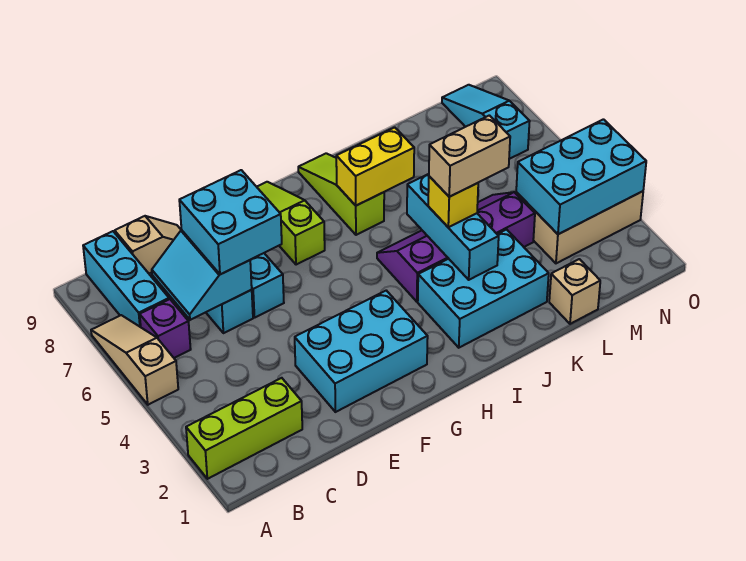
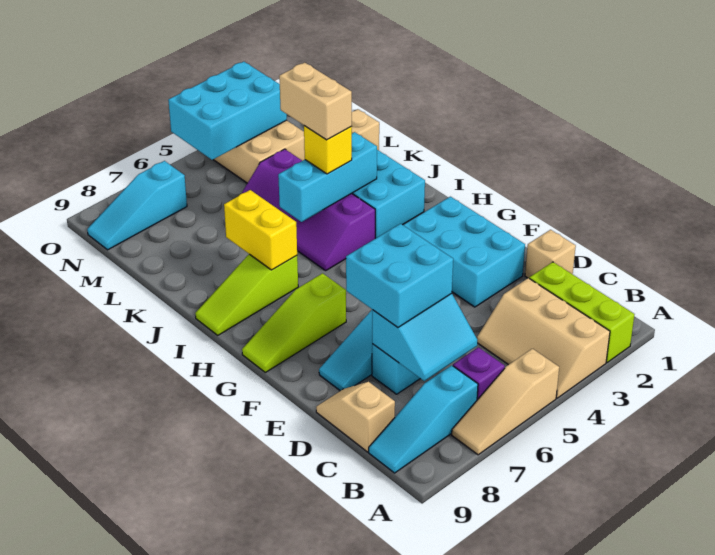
none -> tan 2x3 slope [477,278,610,398]
cyan 1x3 brick [83,231,169,327] -> cyan 1x3 slope [369,365,478,473]
none -> tan 1x1 brick [525,230,576,278]
cyan 2x3 brick [516,119,646,234] -> cyan 2x3 brick turned to [168,62,287,160]

